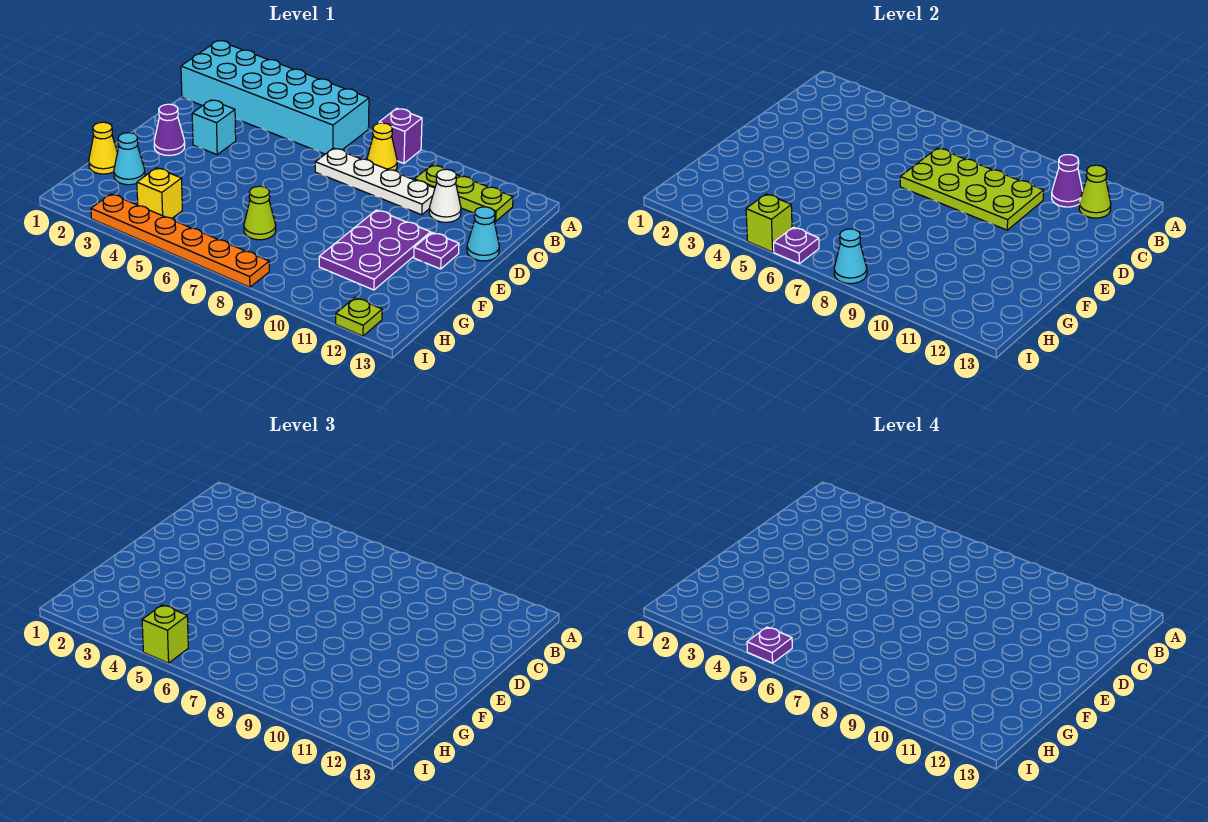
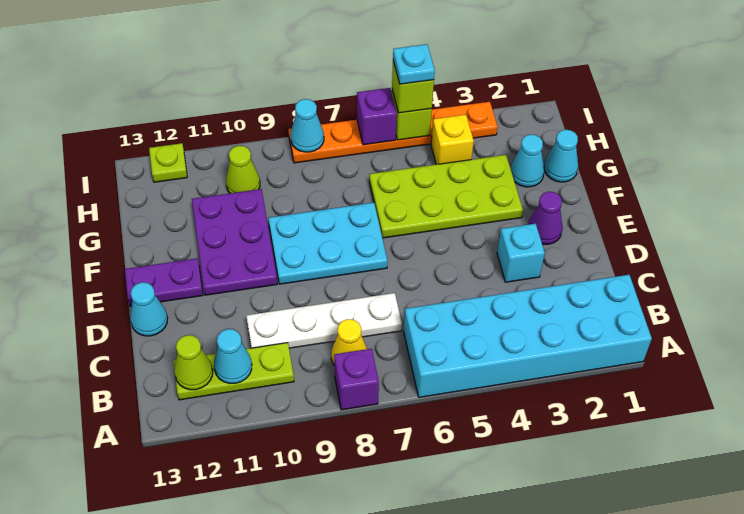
purple 1x1 cone [1052,155,1083,207] -> cyan 1x1 cone [214,329,252,383]
lime 2x4 plate [900,148,1044,230] -> lime 2x4 plate moved to [369,155,523,238]
white 1x1 cone [429,169,461,222] -> none
none -> cyan 2x3 plate [269,203,387,284]
purple 1x1 plate [414,233,459,269] -> purple 1x2 plate [125,258,203,306]
yellow 1x1 cone [89,122,117,174] -> cyan 1x1 cone [544,130,578,182]
lime 1x1 cone [244,186,276,240] -> lime 1x1 cone moved to [226,146,260,193]
purple 1x1 plate [747,627,792,663] -> cyan 1x1 plate [393,44,435,84]
purple 1x1 plate [774,227,819,264] -> purple 1x1 brick [357,88,397,145]

